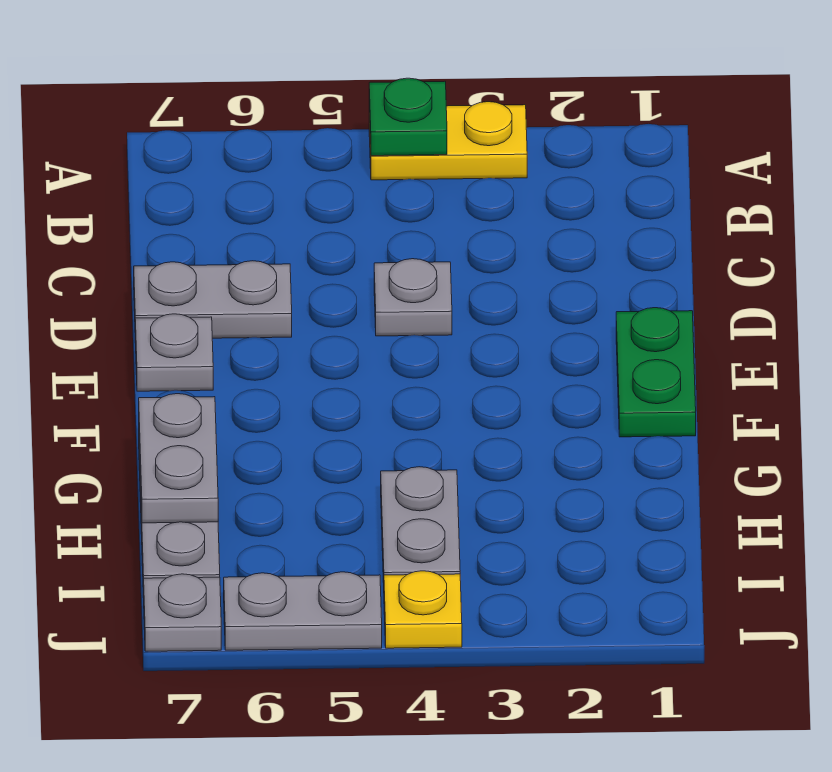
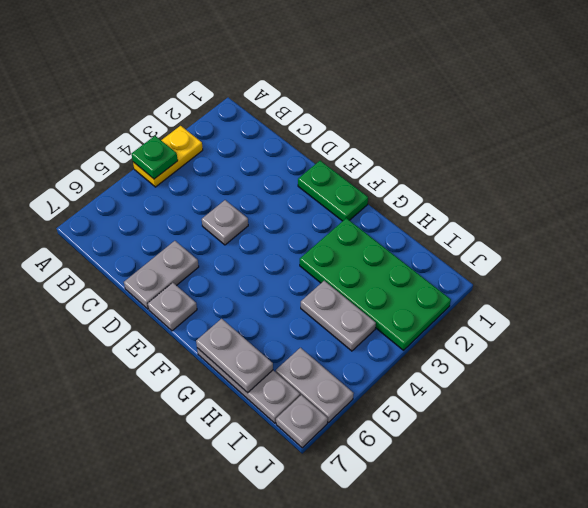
none -> green 2x4 plate [300,218,451,350]
yellow 1x1 plate [384,571,462,648] -> none
grey 1x2 plate [224,572,382,650] -> grey 1x2 plate turned to [276,348,354,422]

